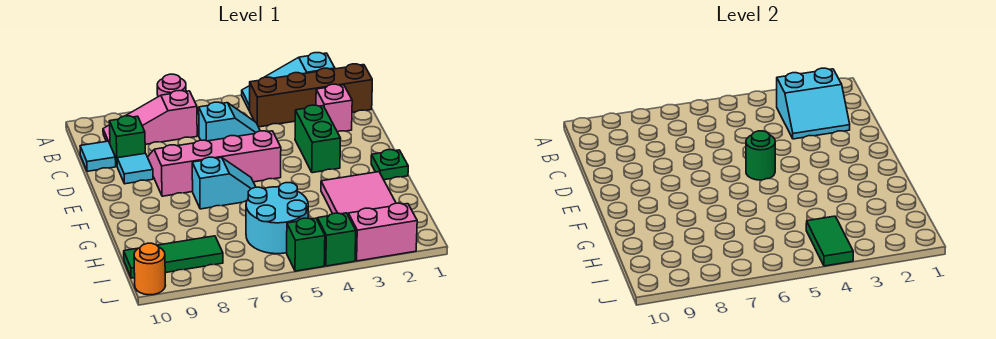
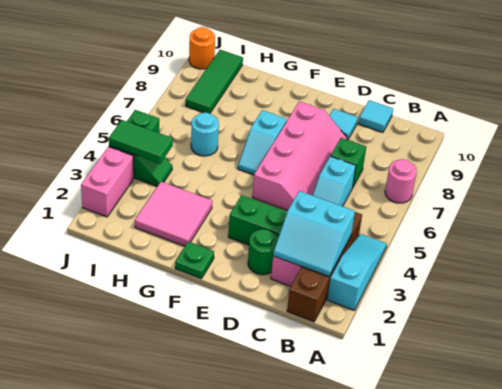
cyan 2x2 slope [777,68,850,139] -> cyan 2x2 slope turned to [273,191,355,276]
pink 1x3 slope [103,91,197,144] -> none
green 1x1 brick [109,116,145,165] -> green 1x1 brick moved to [331,138,366,187]
green 1x1 round brick [746,131,775,180] -> green 1x1 round brick moved to [248,229,278,275]
cyan 2x2 round brick [246,183,308,254] -> cyan 1x1 round brick [191,112,219,156]

